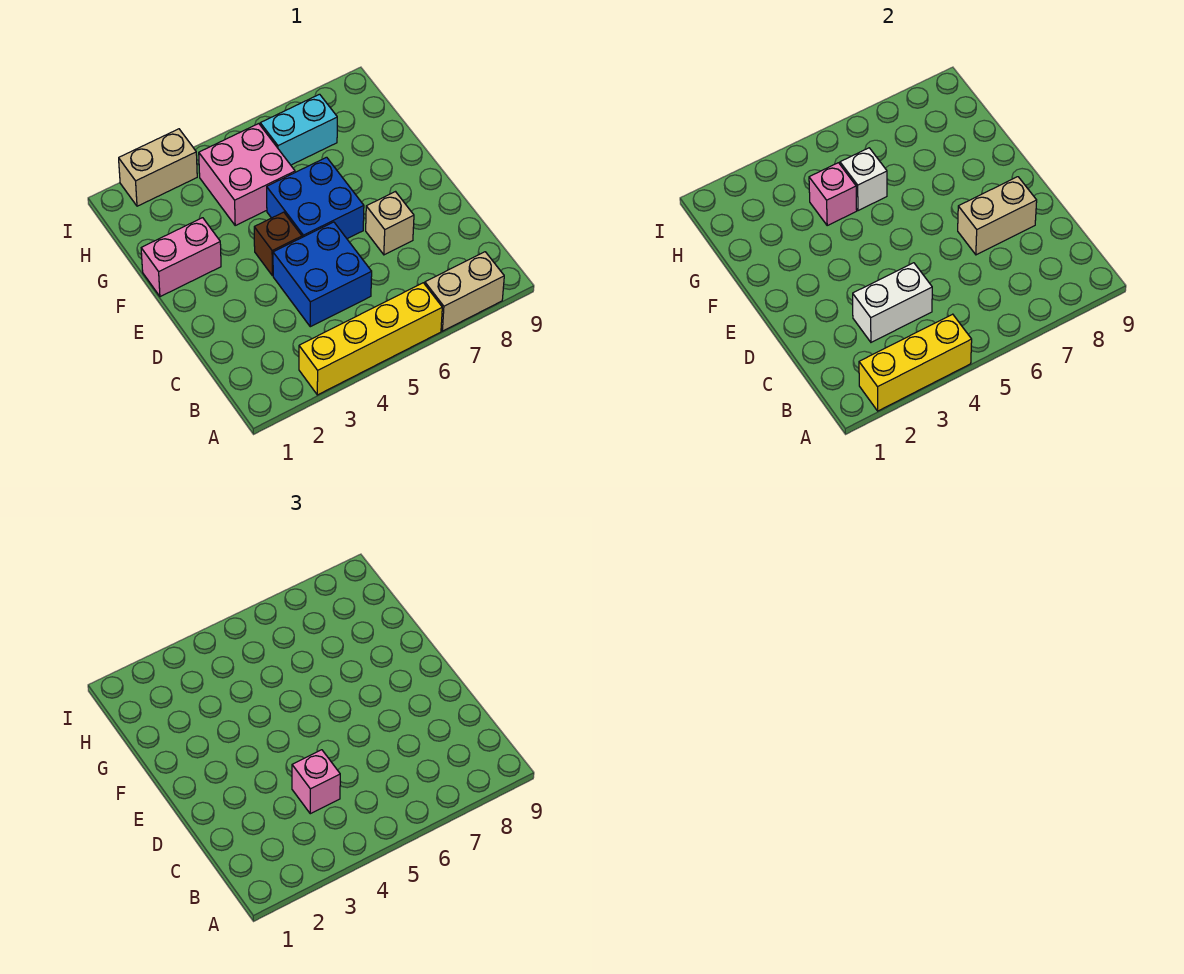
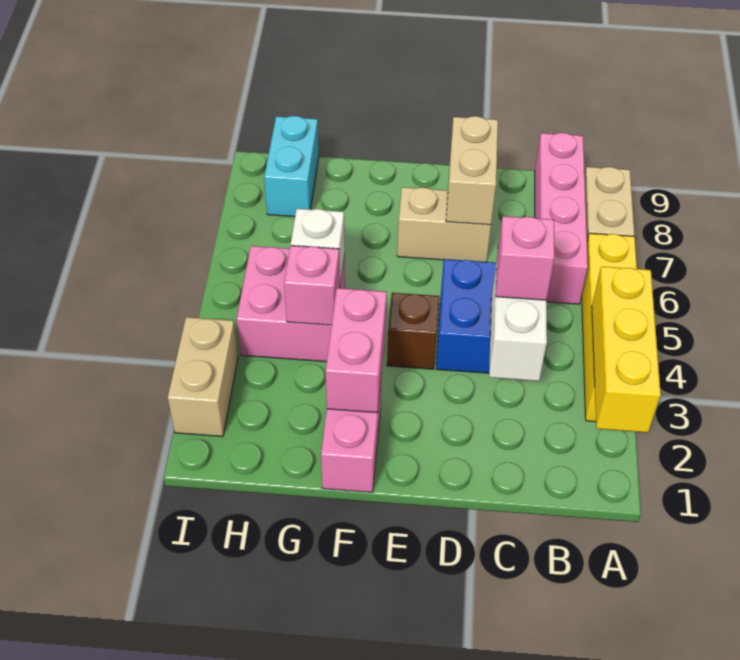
none -> pink 1x4 brick [535,133,588,304]
tan 1x1 brick [366,192,414,255] -> tan 1x2 brick [397,187,491,262]
blue 2x2 brick [267,157,364,239] -> none
none -> pink 1x2 brick [326,288,387,413]
cyan 1x2 brick [260,94,337,165] -> cyan 1x2 brick moved to [264,116,319,217]

